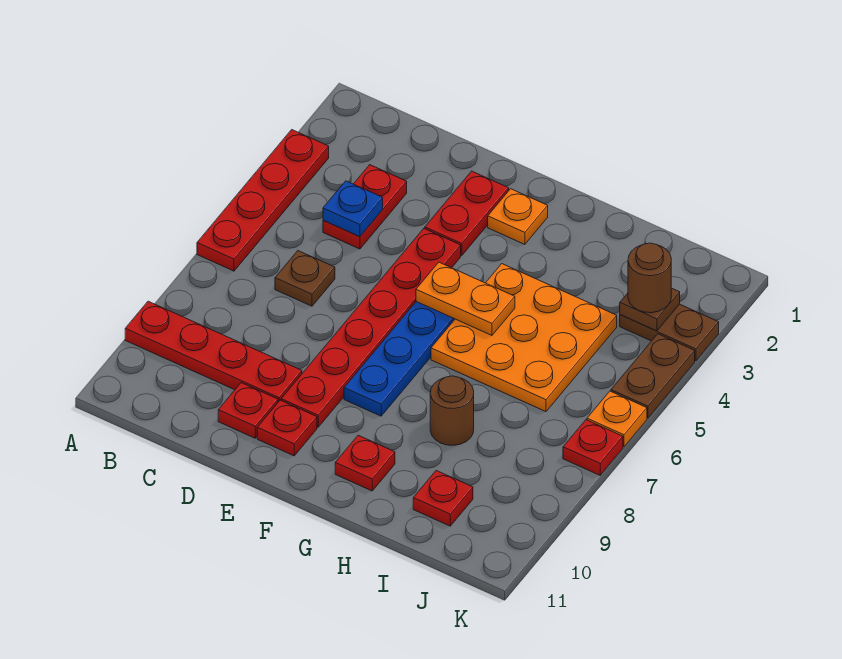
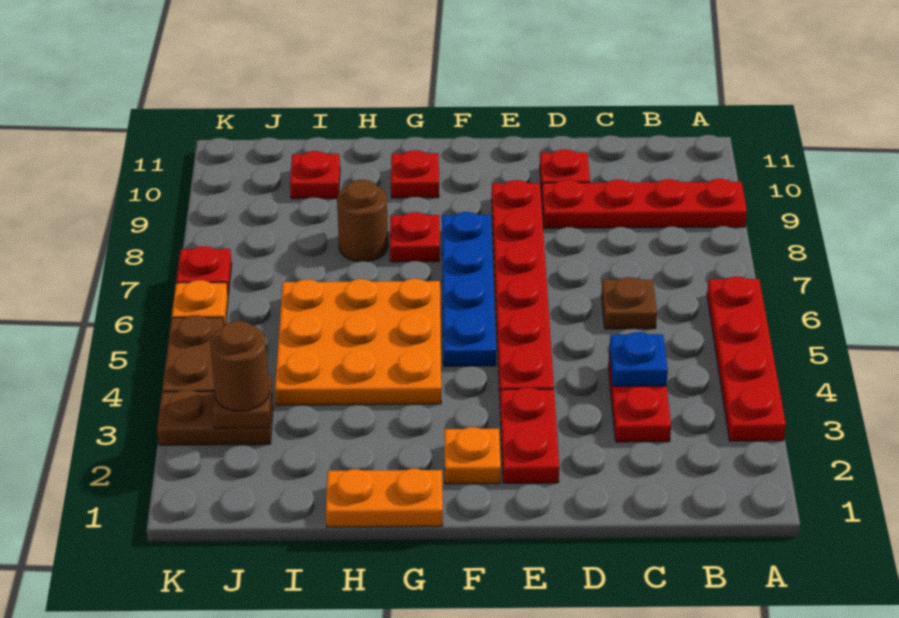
red 1x1 plate [257,400,317,456] -> red 1x1 plate moved to [390,212,440,262]
orange 1x2 plate [416,262,515,335] -> orange 1x2 plate moved to [326,469,443,527]

